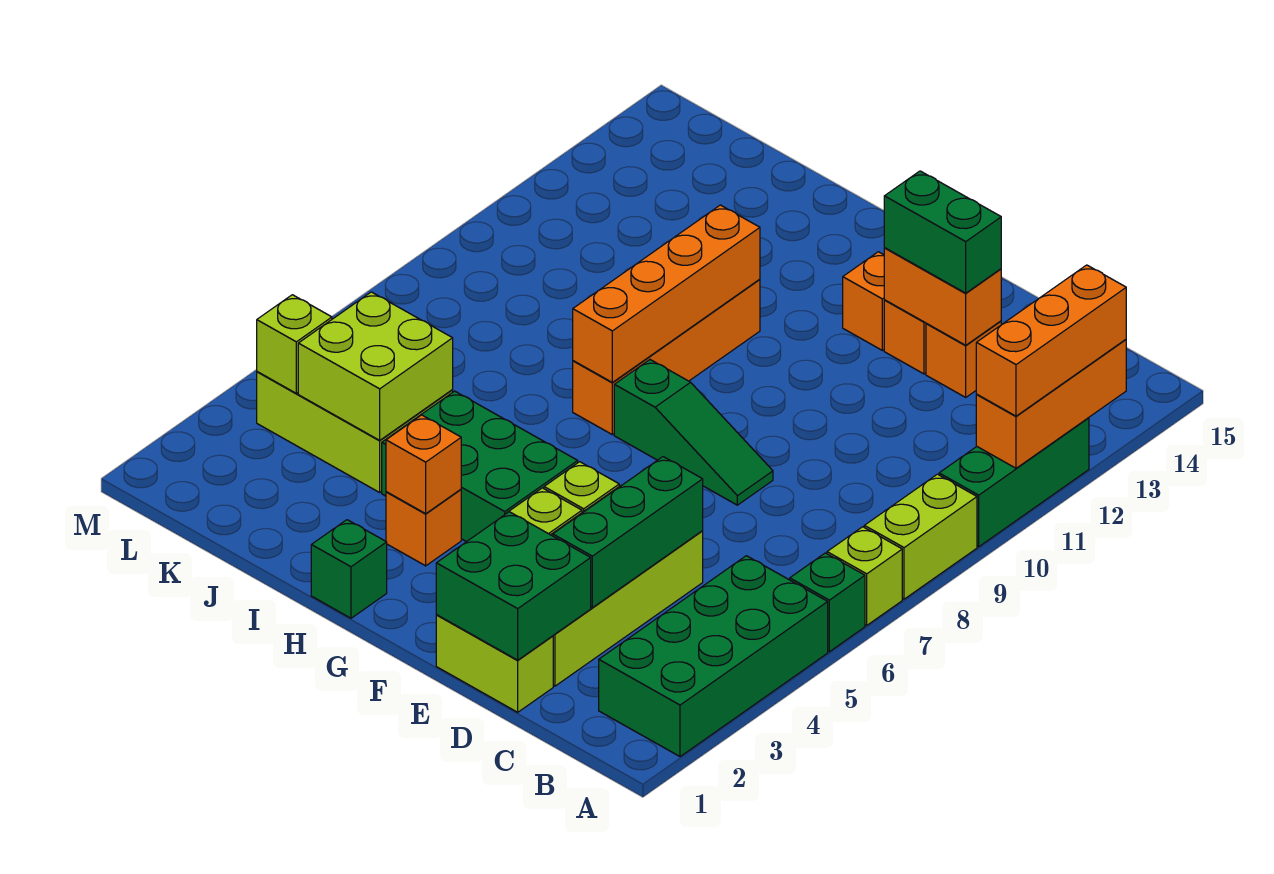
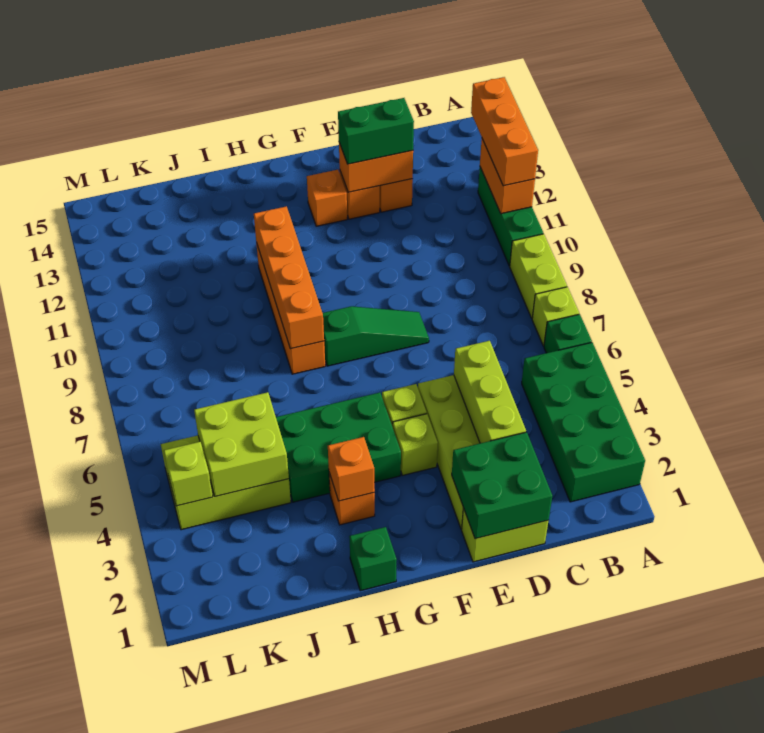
orange 1x3 brick [976,340,1126,468] -> orange 1x2 brick [480,139,535,214]
green 1x3 brick [553,457,703,608] -> lime 1x3 brick [454,341,526,443]

